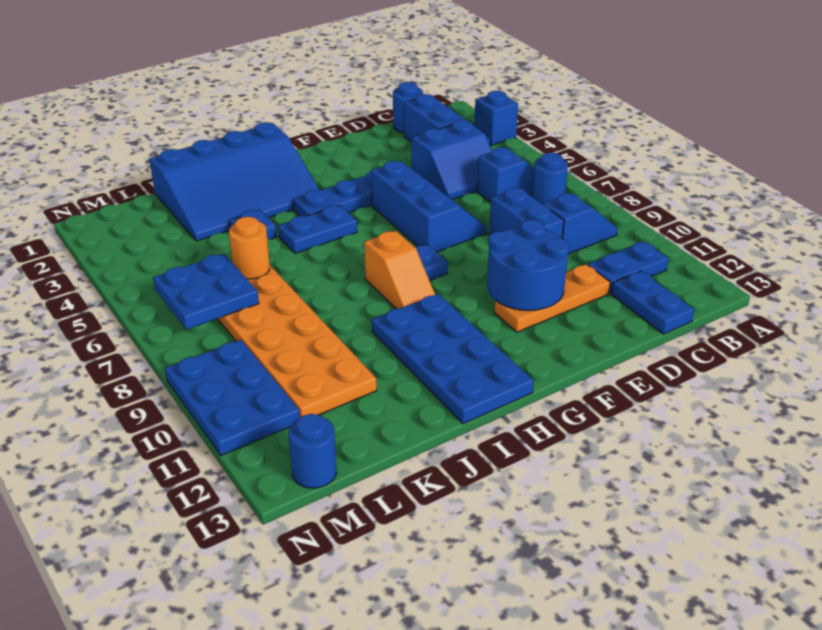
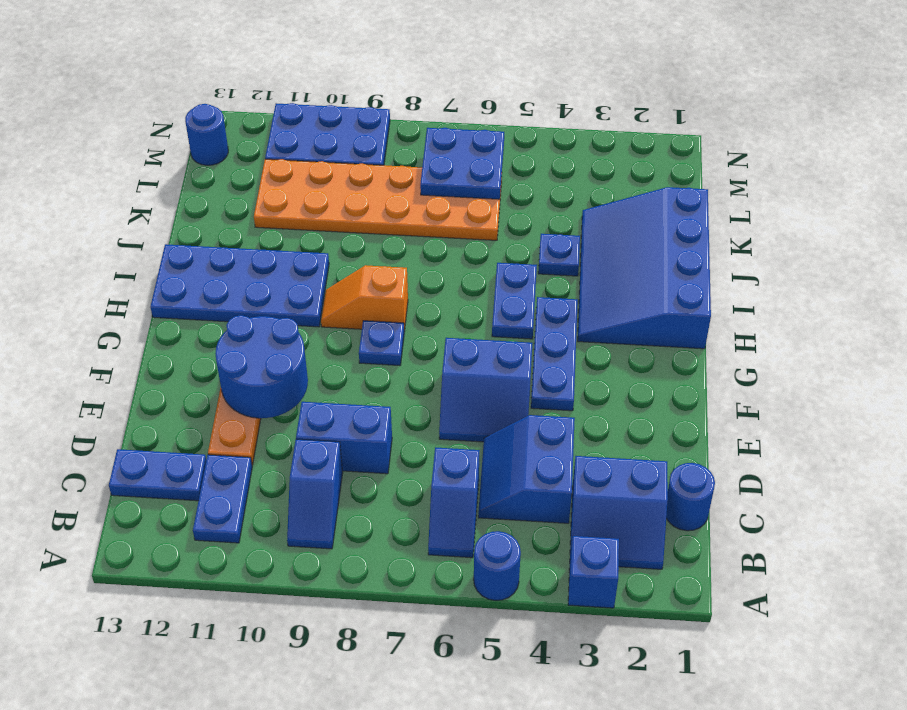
blue 1x1 round brick [532,153,568,205] -> blue 1x1 round brick moved to [474,531,521,600]
blue 2x3 slope [371,161,487,252] -> blue 2x2 slope [439,338,532,442]
orange 1x1 round brick [229,217,270,279] -> none

